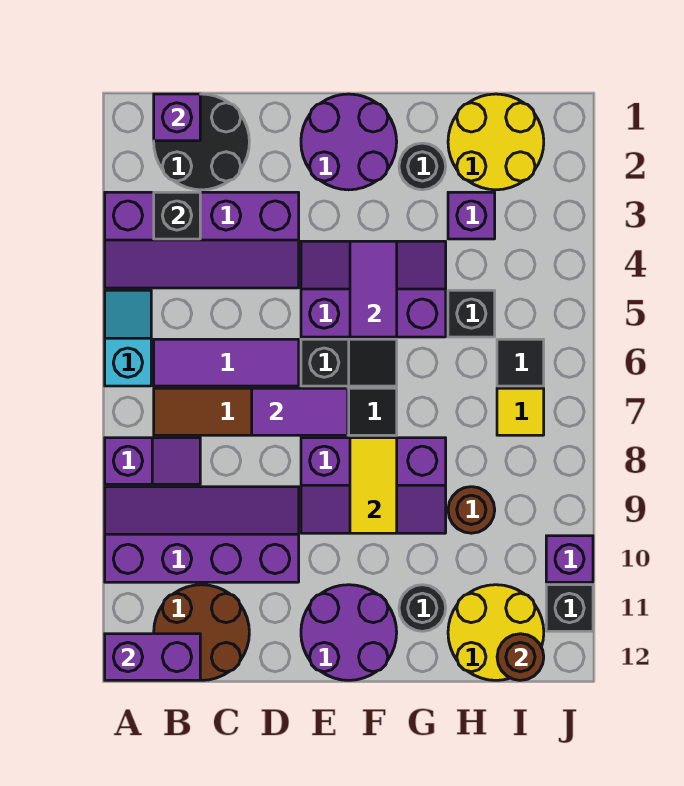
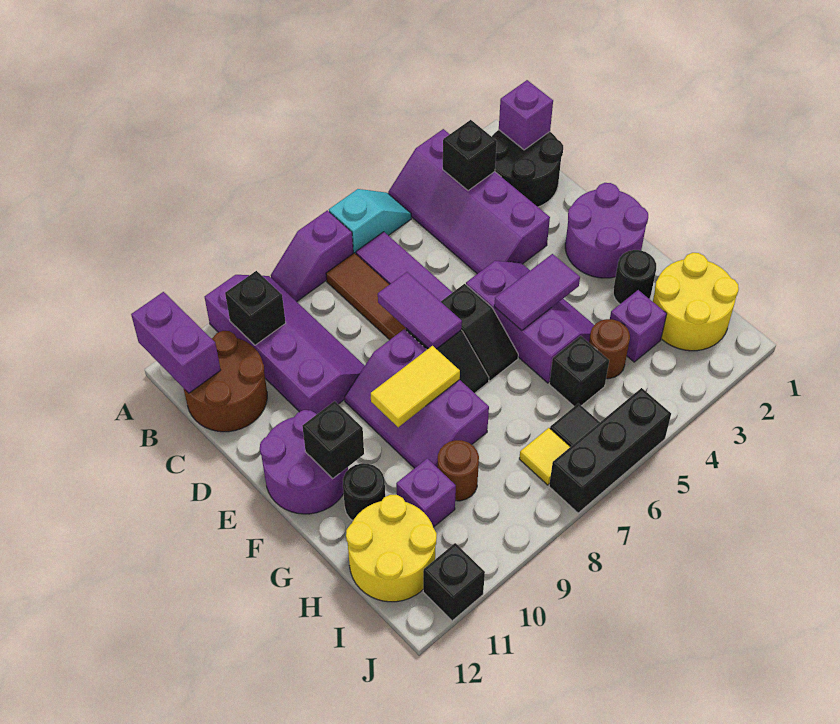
purple 1x2 slope [105,438,200,484] -> purple 1x2 slope turned to [271,210,353,302]
none -> black 1x1 brick [225,271,286,345]
none -> black 1x1 brick [302,401,364,478]
brown 1x1 round brick [497,634,544,680] -> brown 1x1 round brick moved to [589,319,630,379]
none -> black 1x3 brick [549,388,671,513]
purple 1x1 brick [546,536,593,582] -> purple 1x1 brick moved to [396,458,456,527]

